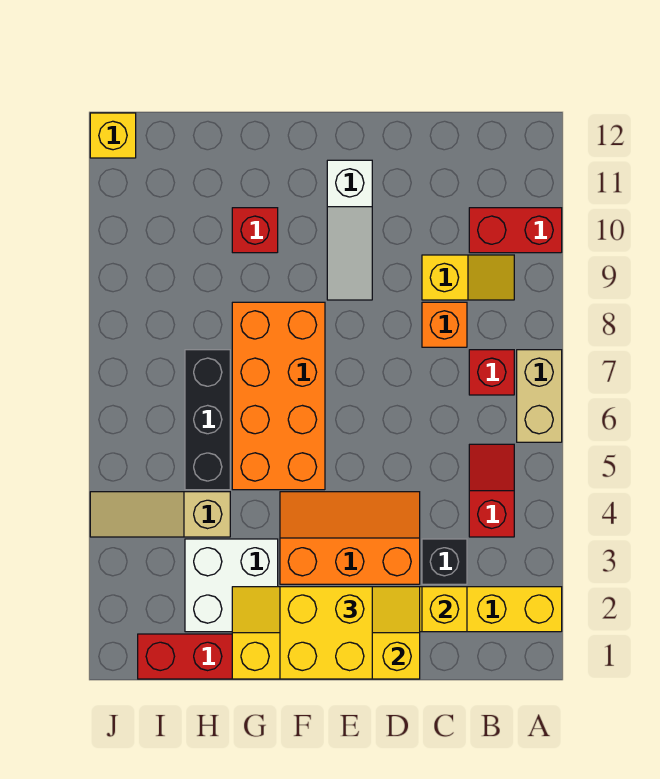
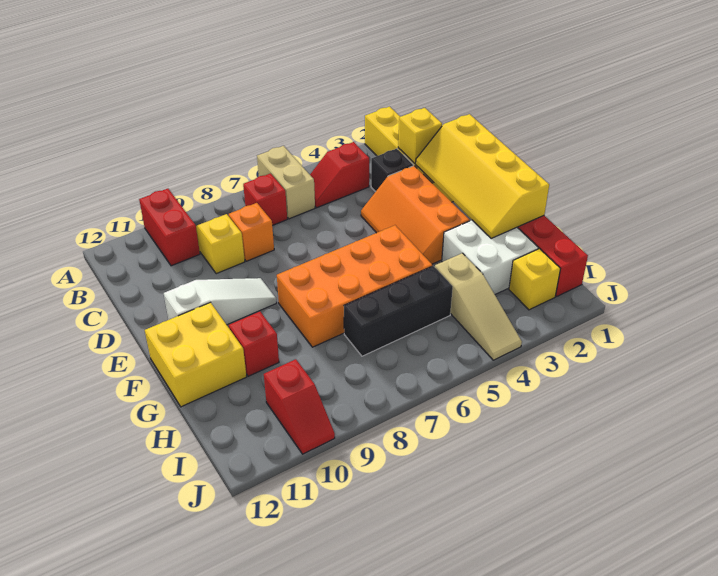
tan 1x2 brick [517,350,562,442] -> tan 1x2 brick turned to [257,146,315,219]
yellow 2x2 brick [280,587,372,679] -> yellow 2x2 brick moved to [145,302,247,407]
none -> red 1x2 slope [264,359,335,454]
yellow 1x1 brick [90,113,136,158] -> yellow 1x1 brick moved to [509,249,560,310]

